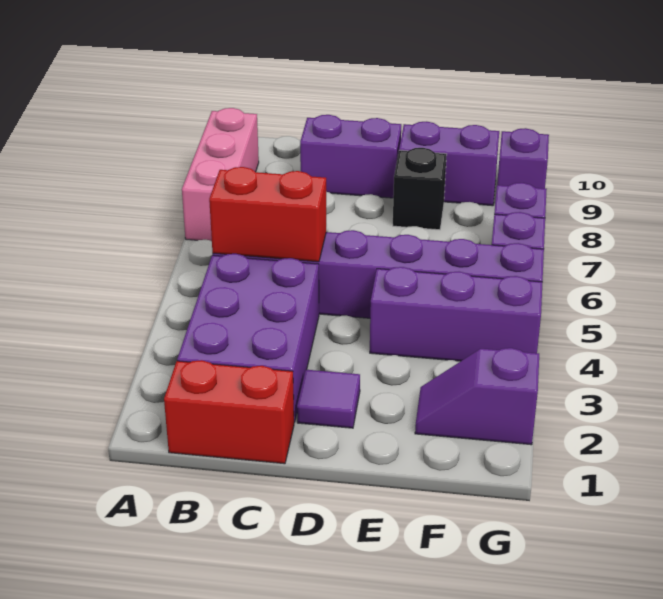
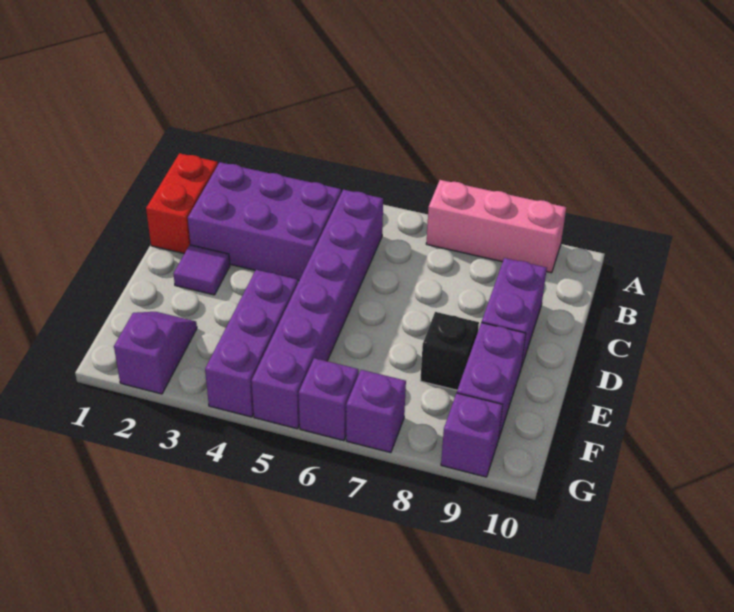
red 1x2 brick [209,167,326,262] -> none

